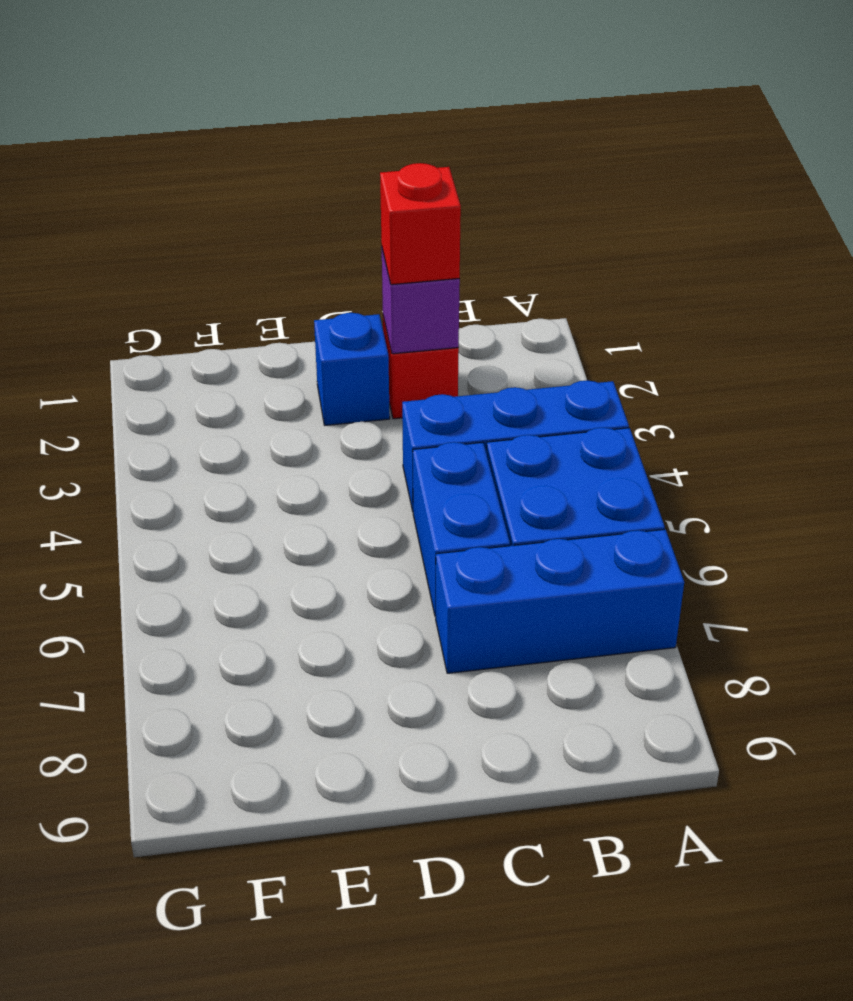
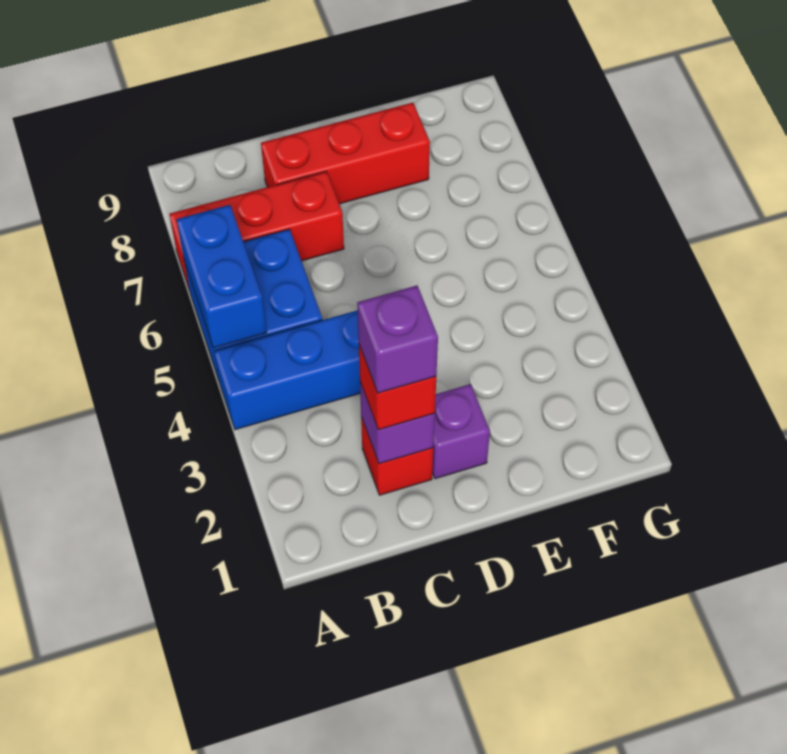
blue 1x3 brick [436,529,684,673] -> red 1x3 brick [169,172,344,290]
none -> purple 1x1 brick [357,286,438,393]
blue 1x2 brick [413,442,510,616] -> blue 1x2 brick moved to [177,205,267,348]
none -> red 1x3 brick [261,103,430,204]
blue 1x1 brick [314,313,390,425] -> purple 1x1 brick [432,384,490,479]

